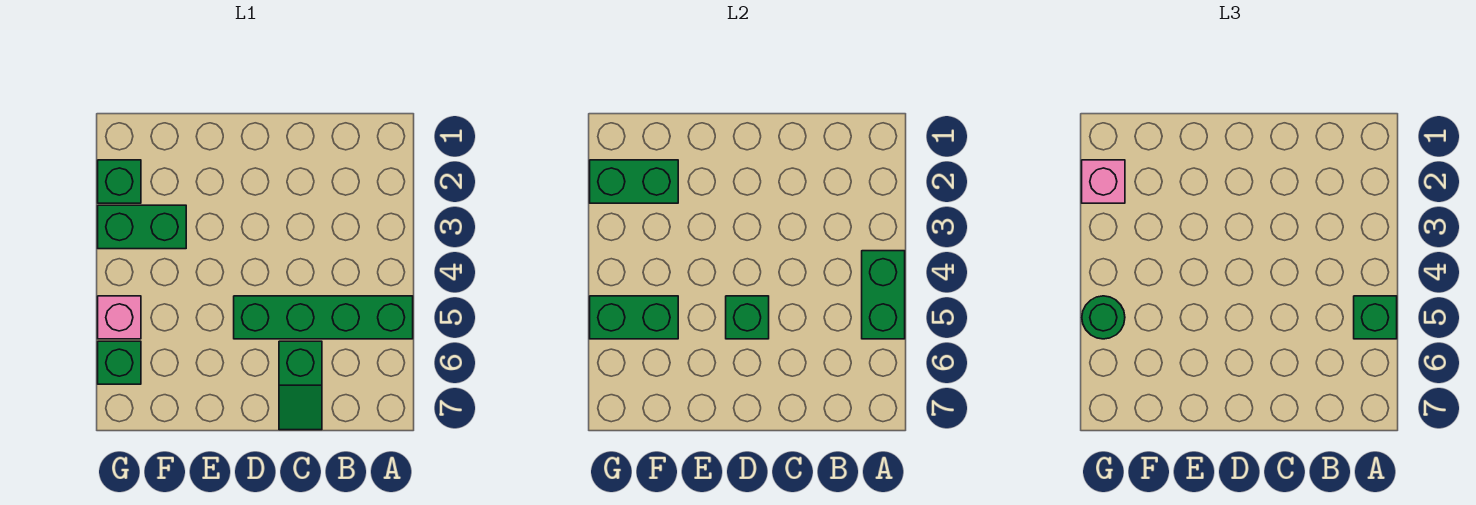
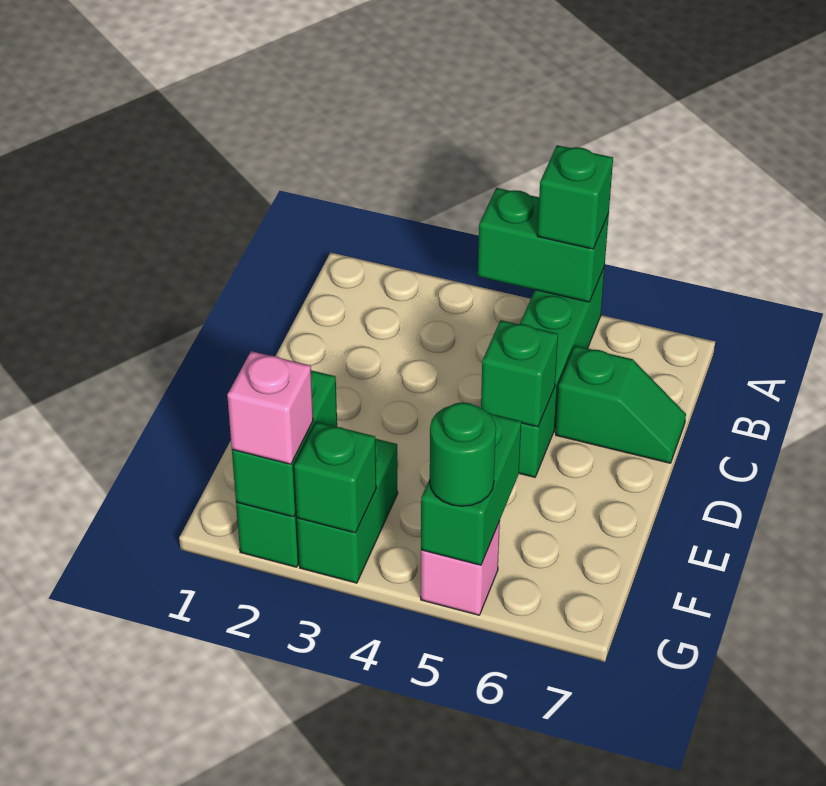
green 1x1 brick [98,341,141,384] -> green 1x1 brick moved to [294,422,376,533]

